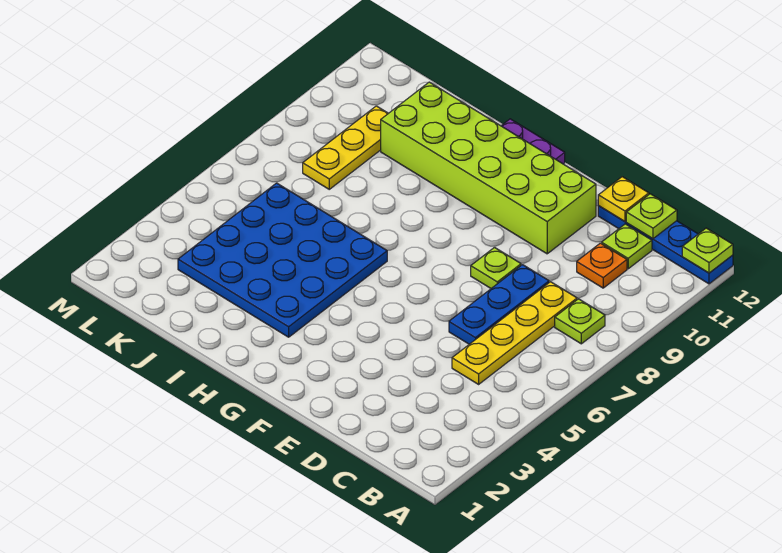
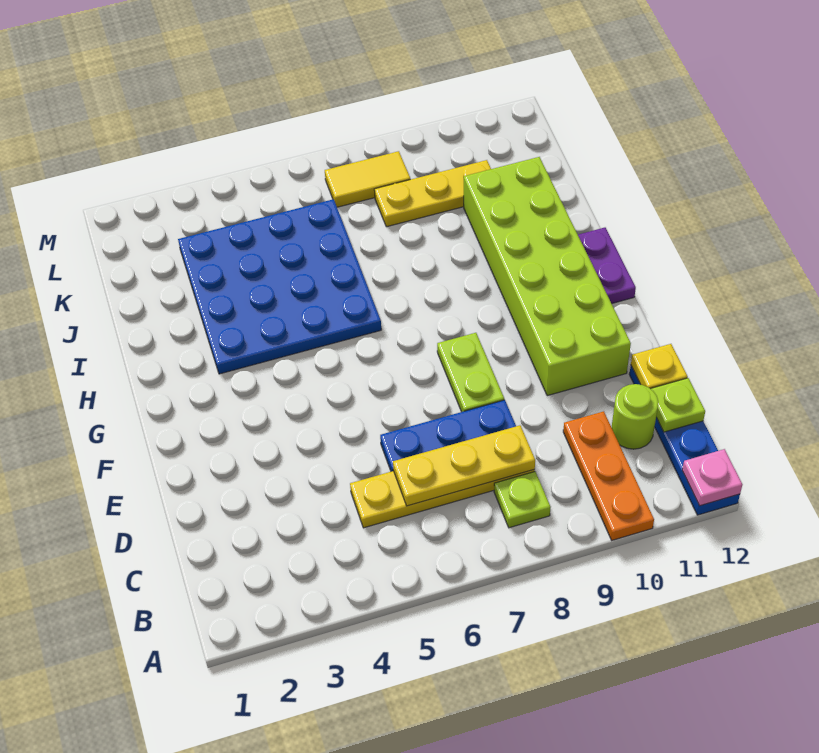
lime 1x1 plate [682,228,733,273] -> pink 1x1 plate [682,449,742,506]
none -> yellow 1x3 plate [393,425,535,506]
orange 1x1 plate [577,243,627,288] -> orange 1x3 plate [563,411,654,540]
lime 1x1 plate [602,224,652,269] -> lime 1x1 round brick [612,384,658,449]
lime 1x1 plate [471,248,521,288] -> lime 1x2 plate [437,333,504,412]
none -> yellow 1x2 tile [325,151,410,207]

